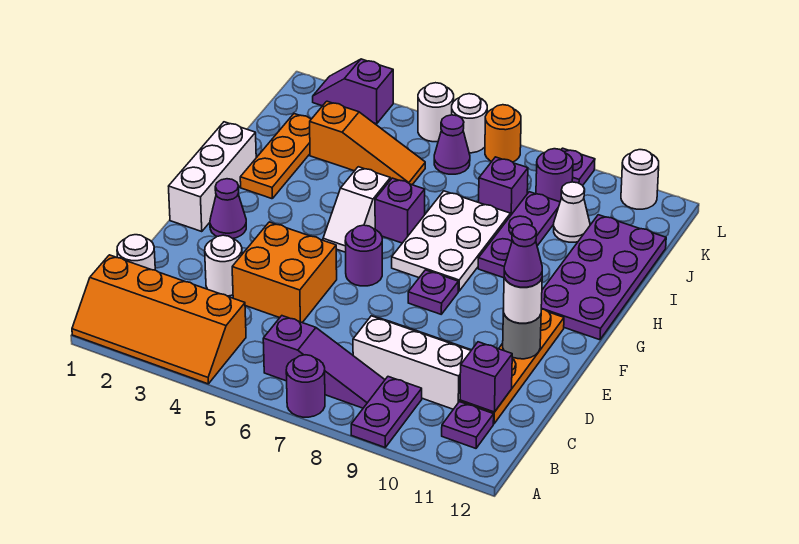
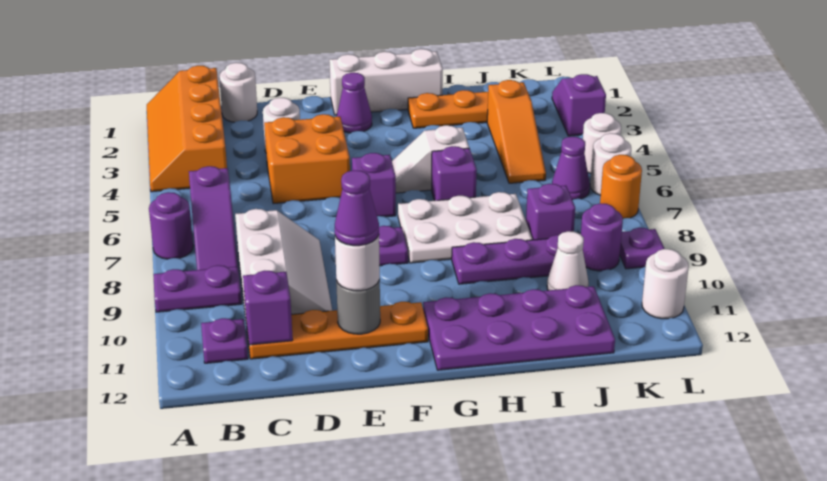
purple 1x1 round brick [345,225,382,286] -> purple 1x1 brick [352,153,396,217]

